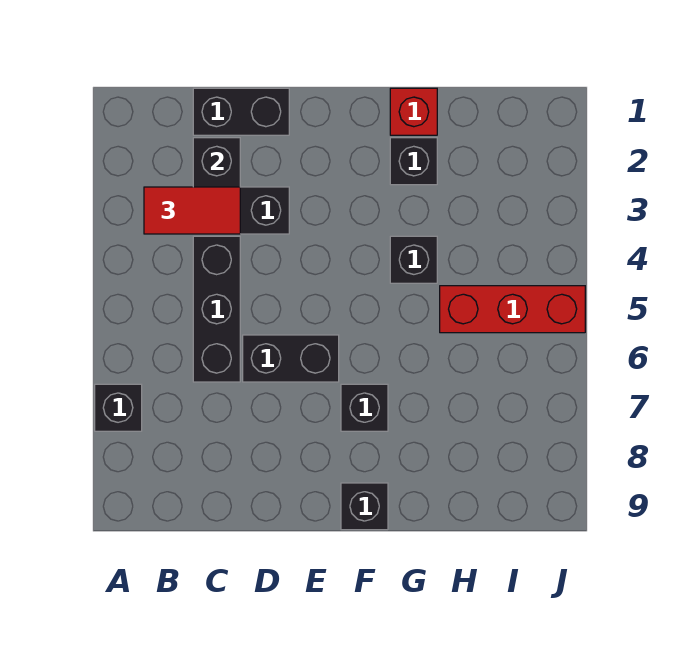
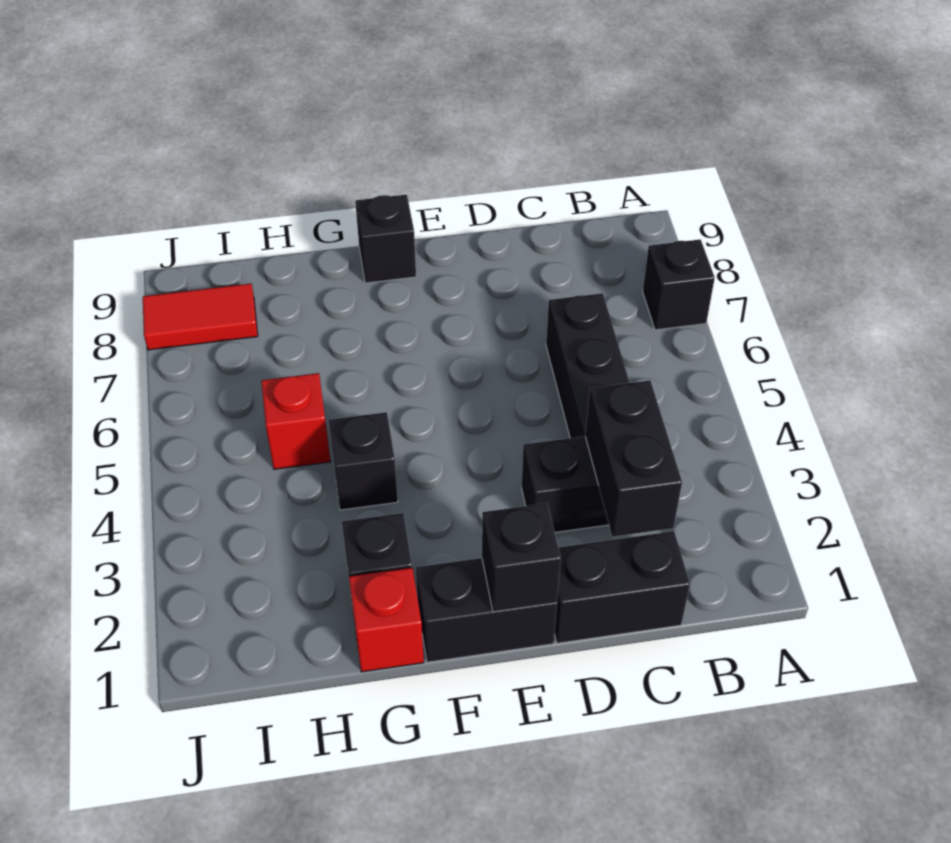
red 1x2 tile [144,187,240,234] -> red 1x2 tile moved to [143,284,258,350]
black 1x2 brick [243,335,339,382] -> black 1x2 brick moved to [416,558,557,662]
black 1x1 brick [341,384,388,431] -> black 1x1 brick moved to [482,503,561,612]
red 1x3 brick [440,286,585,333] -> red 1x1 brick [261,373,331,469]

